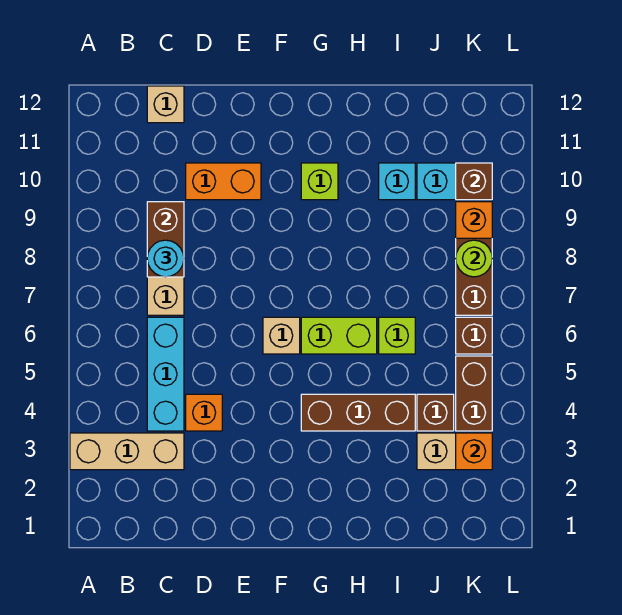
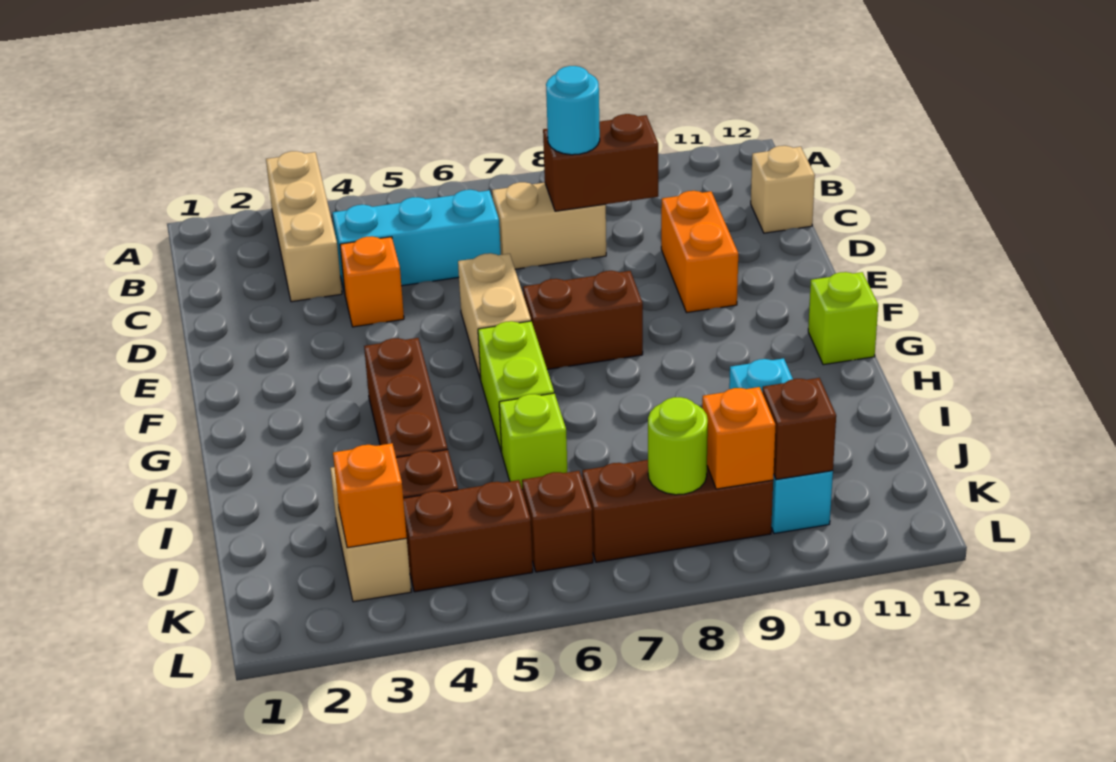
tan 1x1 brick [263,317,300,354] -> tan 1x2 brick [458,253,531,379]
none -> brown 1x2 brick [523,271,643,369]
lime 1x1 brick [301,163,338,200] -> lime 1x1 brick moved to [808,272,878,365]

